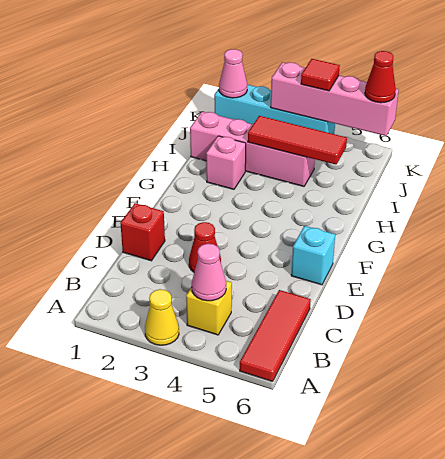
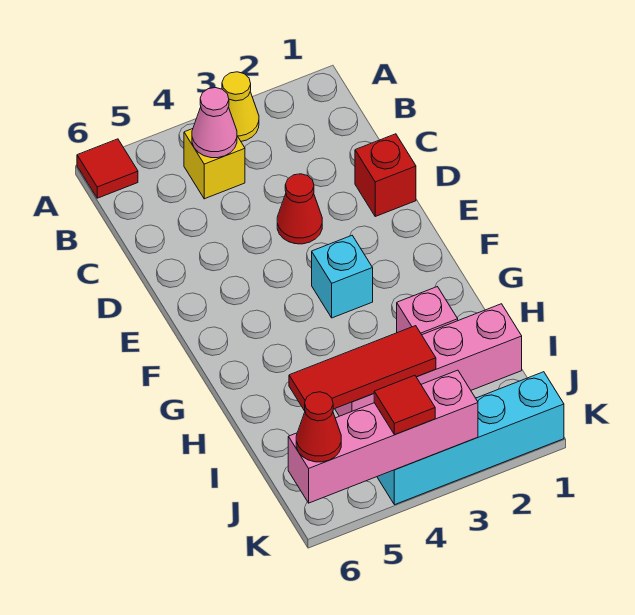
red 1x3 tile [240,290,311,382] -> red 1x1 tile [77,139,138,198]
cyan 1x1 brick [291,226,335,285] -> cyan 1x1 brick moved to [312,236,373,318]
pink 1x1 cone [219,49,247,98] -> none

